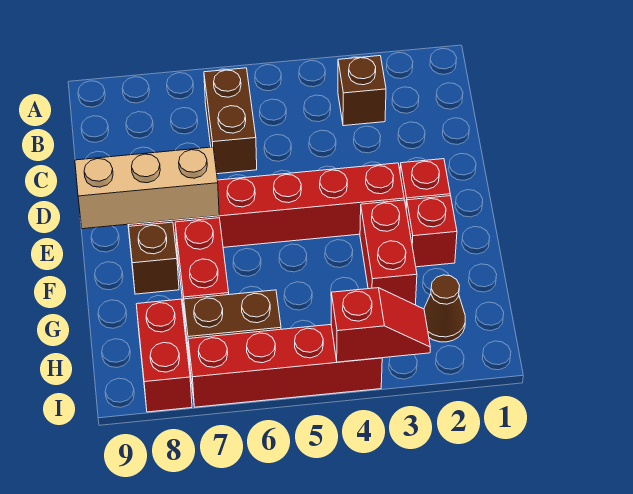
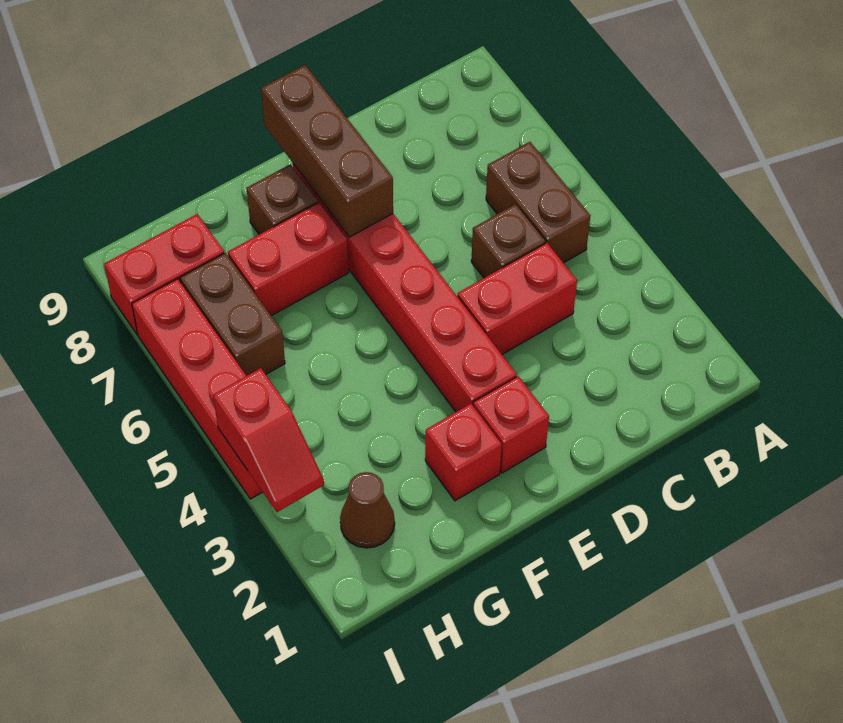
brown 1x1 brick [338,56,386,126] -> brown 1x1 brick moved to [471,204,545,278]
brown 1x2 brick [204,68,257,174] -> brown 1x2 brick turned to [486,142,590,263]
tan 1x3 brick [75,147,219,229] -> brown 1x3 brick [261,65,393,237]
red 1x2 brick [360,200,417,305] -> red 1x2 brick moved to [457,243,577,354]

